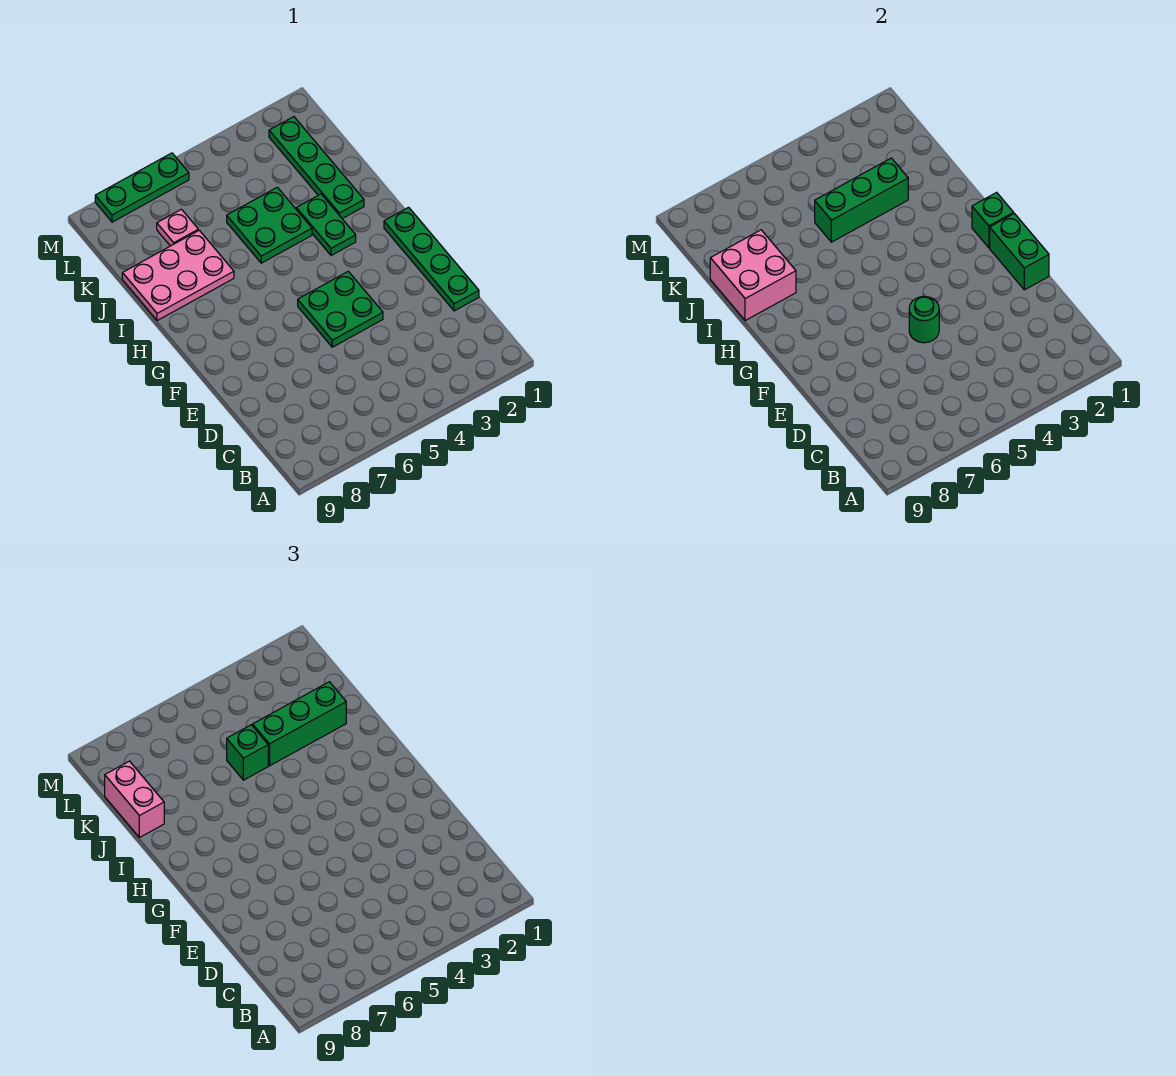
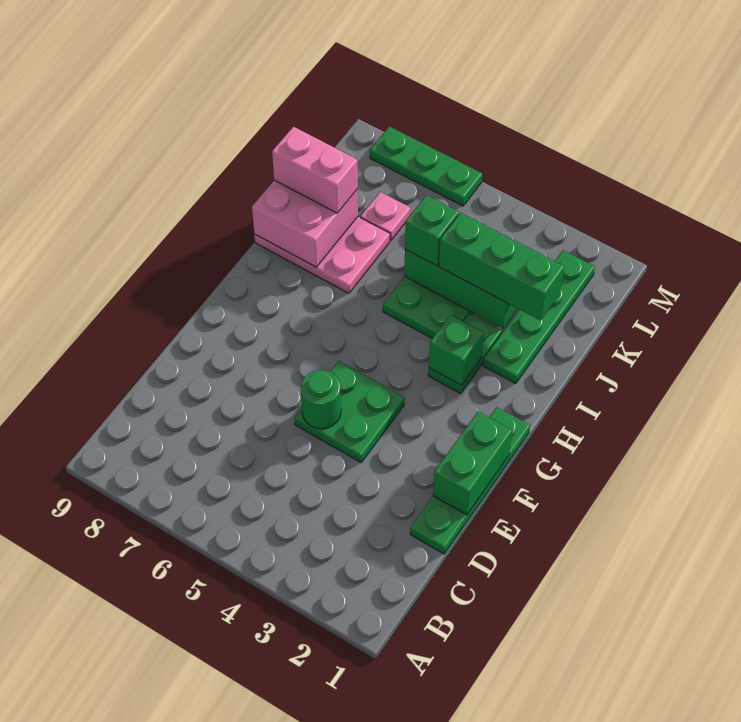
green 1x1 brick [972,192,1014,248] -> green 1x1 brick moved to [429,315,484,385]
pink 1x2 brick [105,761,164,838] -> pink 1x2 brick turned to [272,127,358,213]

